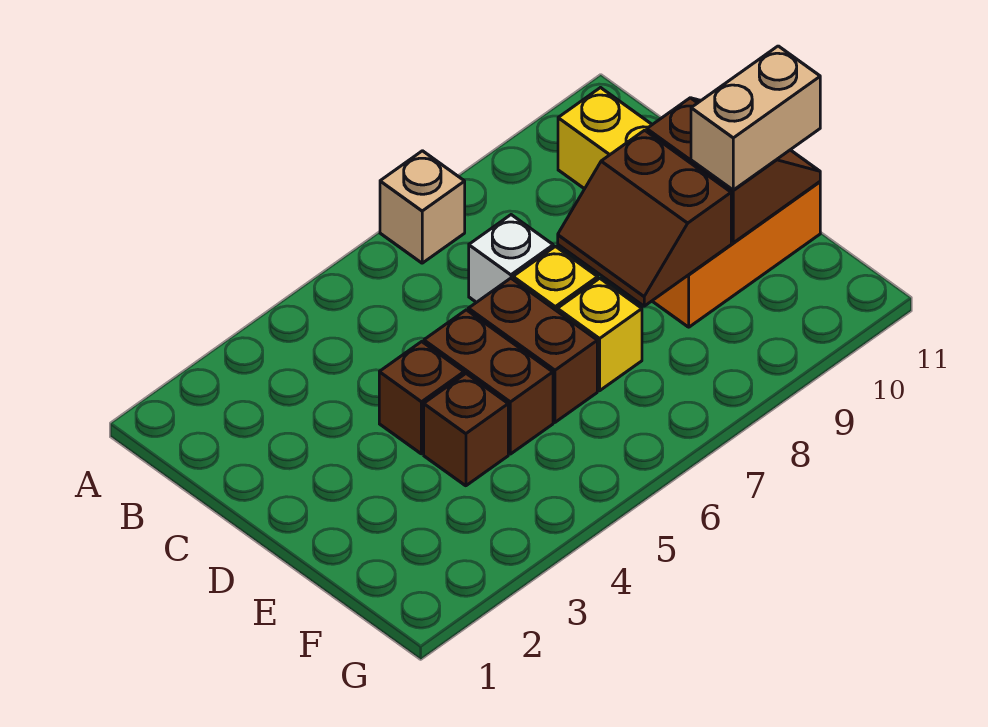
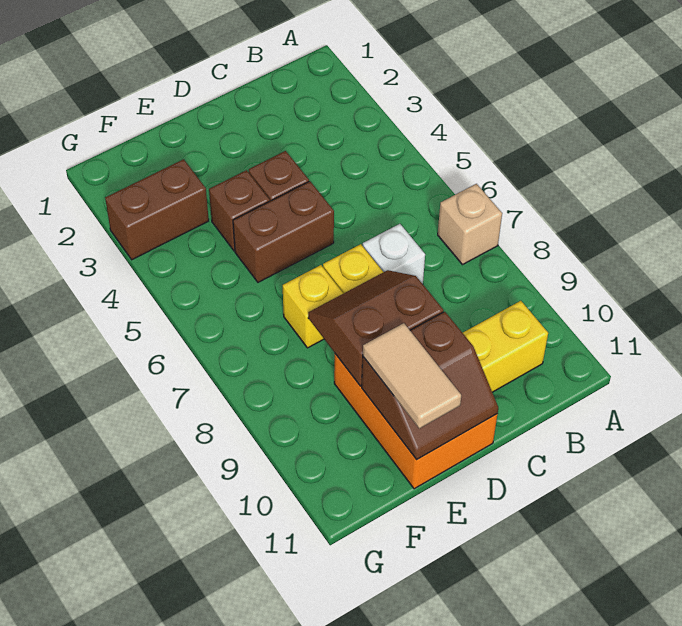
brown 1x2 brick [468,278,597,422] -> brown 1x2 brick moved to [105,159,209,260]
tan 1x2 brick [691,46,820,190] -> tan 1x2 tile [363,323,461,428]

